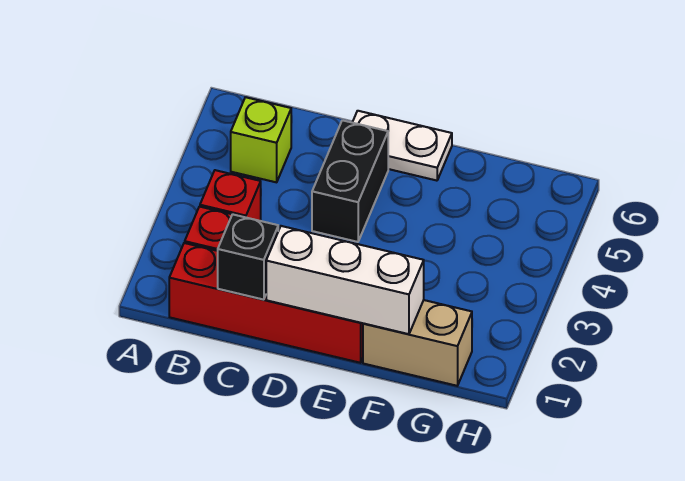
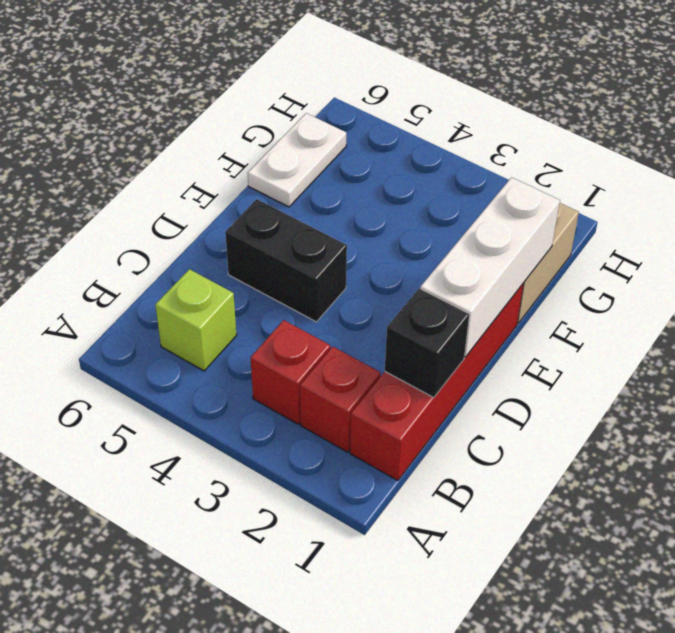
white 1x2 plate [352,111,452,181] -> white 1x2 plate moved to [248,113,346,207]

